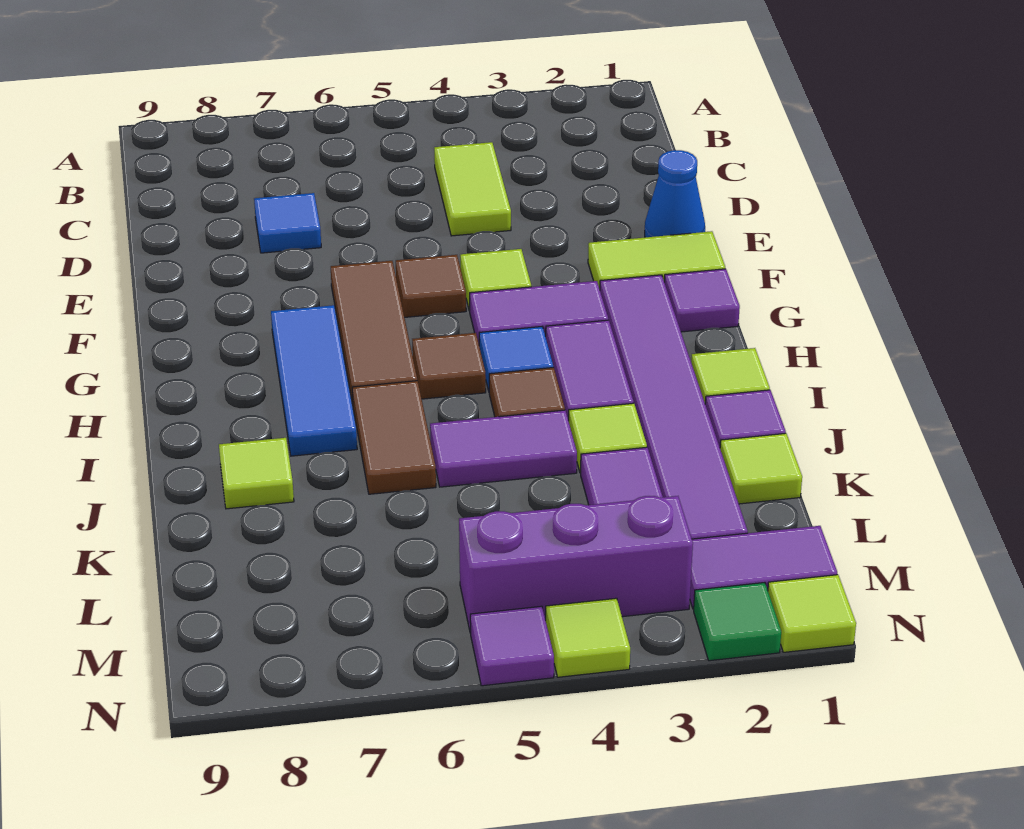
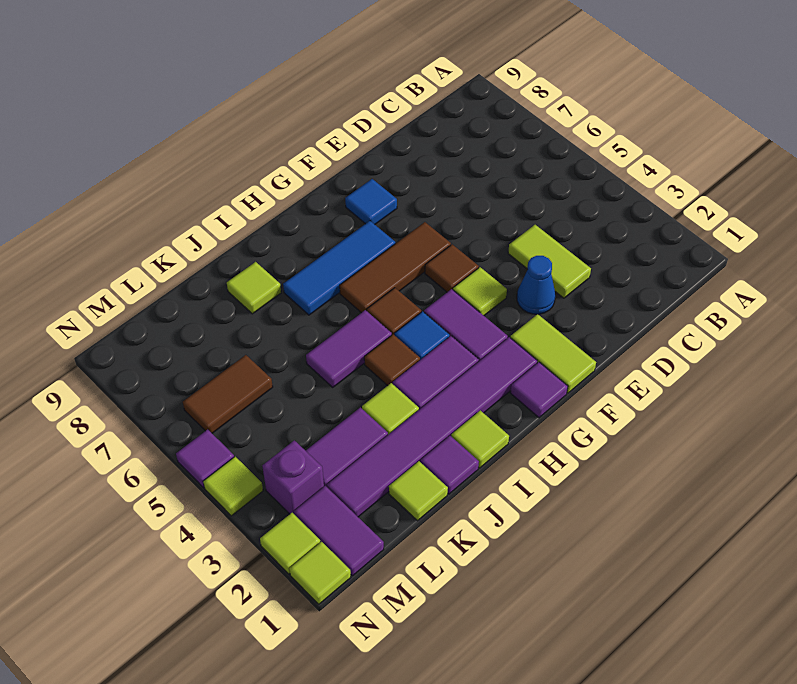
lime 1x2 tile [434,142,511,236] -> lime 1x2 tile turned to [508,225,591,298]
blue 1x1 tile [254,193,321,253] -> blue 1x1 tile moved to [345,179,397,224]
blue 1x1 cone [645,150,705,237] -> blue 1x1 cone moved to [517,256,555,314]
brown 1x2 tile [352,381,436,494] -> brown 1x2 tile moved to [183,355,273,433]
purple 1x2 tile [430,410,577,487] -> purple 1x2 tile turned to [306,310,392,387]
purple 1x3 brick [459,496,693,633] -> purple 1x1 brick [262,440,324,514]
green 1x1 tile [694,583,781,661] -> lime 1x1 tile [260,513,320,574]

